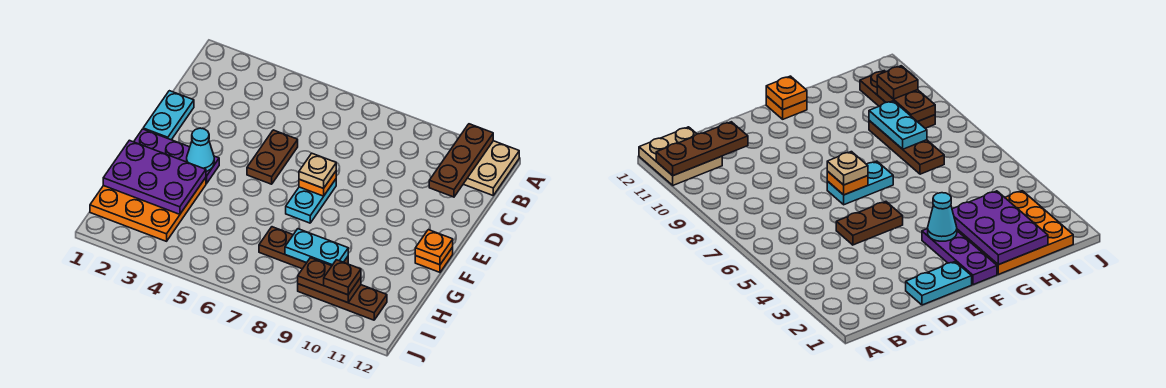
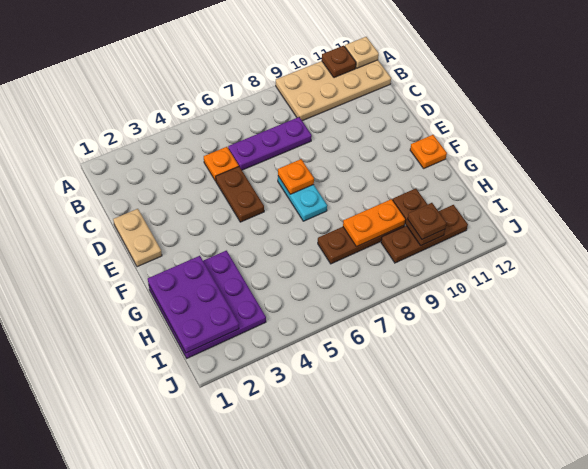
tan 2x2 plate [464,141,519,195] -> tan 2x4 plate [276,60,391,121]
brown 1x3 plate [429,124,493,197] -> brown 1x1 plate [322,46,356,78]
cyan 1x2 plate [143,91,194,140] -> tan 1x2 plate [113,209,162,267]
tan 1x1 plate [299,153,336,188] -> tan 1x1 plate moved to [345,37,379,68]
purple 1x3 plate [134,129,219,184] -> purple 1x3 plate moved to [228,117,312,170]
cyan 1x1 cone [187,128,214,171] -> none
orange 1x1 plate [415,230,453,265] -> orange 1x1 plate moved to [204,147,239,181]
orange 3x3 plate [90,178,206,241] -> purple 3x3 plate [149,251,266,358]
purple 2x3 plate [103,140,206,214] -> purple 2x3 plate turned to [148,256,239,353]
cyan 1x2 plate [285,229,348,266] -> orange 1x2 plate [343,199,406,247]
brown 1x2 plate [298,258,361,303] -> brown 1x2 plate turned to [393,188,445,245]

